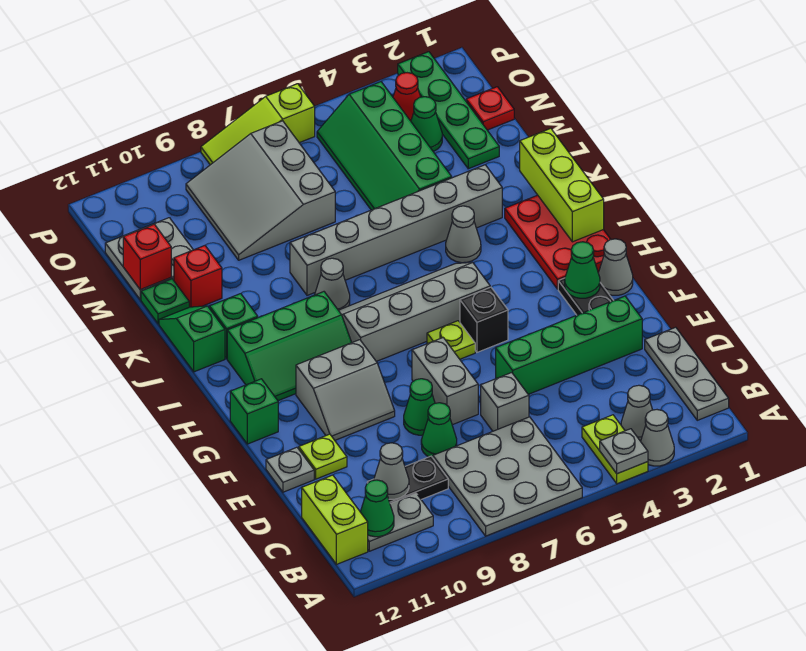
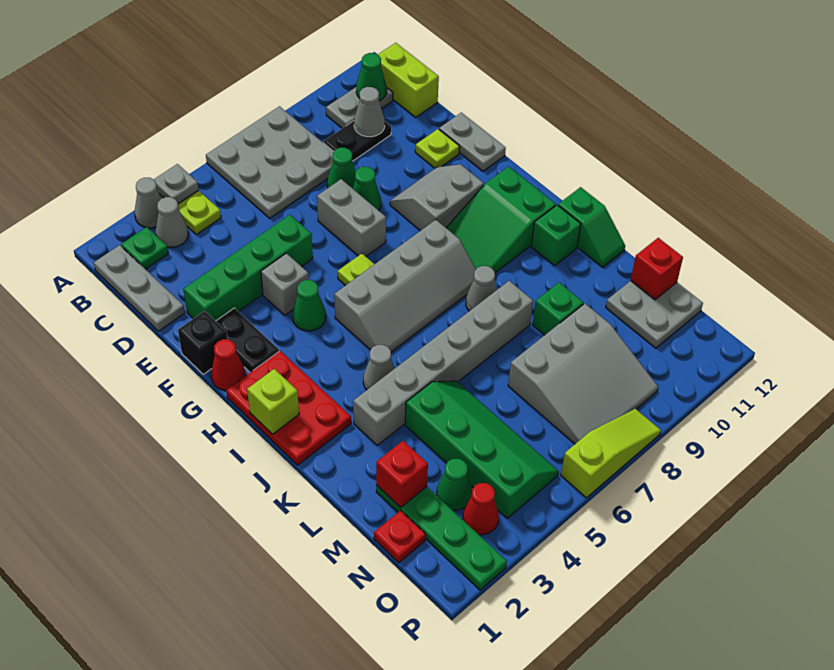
grey 1x1 brick [481,373,529,431] -> grey 1x1 brick moved to [261,253,309,315]
grey 1x1 plate [266,447,314,492] -> grey 1x2 plate [439,113,506,171]
grey 1x1 cone [598,239,633,295] -> red 1x1 cone [211,339,246,391]
green 1x1 cone [565,242,600,298] -> green 1x1 cone moved to [292,280,326,331]
black 1x1 brick [460,287,508,352] -> black 1x1 brick moved to [178,311,227,374]
green 1x1 brick [230,379,278,444] -> green 1x1 brick moved to [533,282,583,335]
green 2x3 slope [227,292,352,401] -> green 2x3 slope turned to [447,166,556,273]
lime 1x3 brick [520,128,604,242] -> lime 1x1 brick [247,369,299,434]
red 1x1 brick [174,246,222,307] -> red 1x1 brick moved to [376,441,428,508]
green 1x1 plate [141,279,189,324] -> green 1x1 plate moved to [121,227,168,269]
grey 3x3 slope [186,121,335,260] -> grey 3x3 slope turned to [508,303,658,444]

